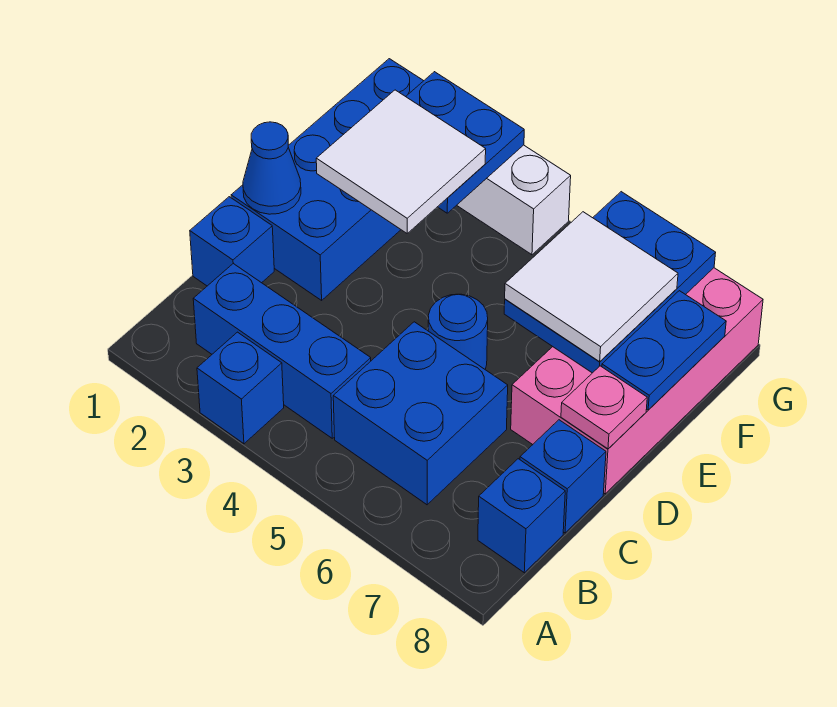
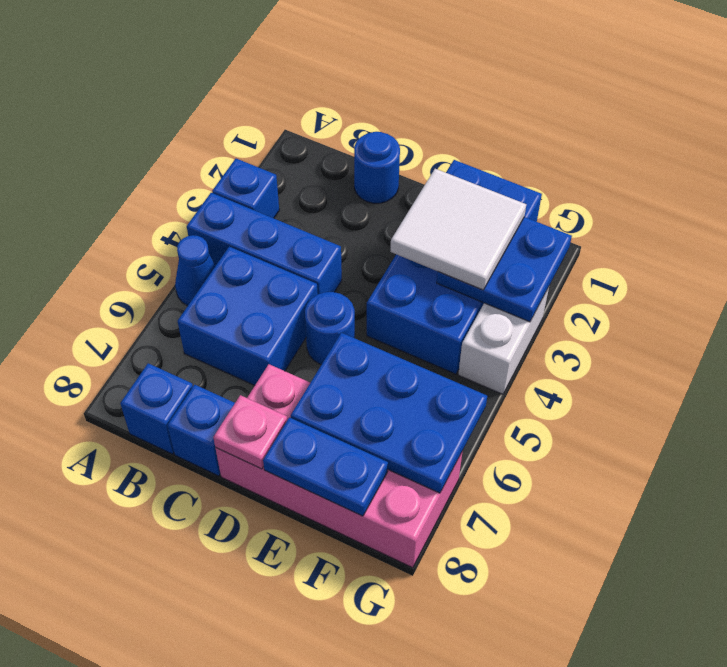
blue 1x3 brick [193,264,371,438] -> blue 1x3 brick turned to [187,193,342,294]
blue 1x1 brick [190,197,274,286] -> blue 1x1 round brick [354,132,400,203]
blue 2x4 brick [231,59,423,300] -> blue 2x4 brick turned to [367,160,542,374]
blue 1x1 cone [243,122,301,214] -> blue 1x1 cone moved to [175,235,216,306]
white 2x2 tile [505,212,678,362] -> none

